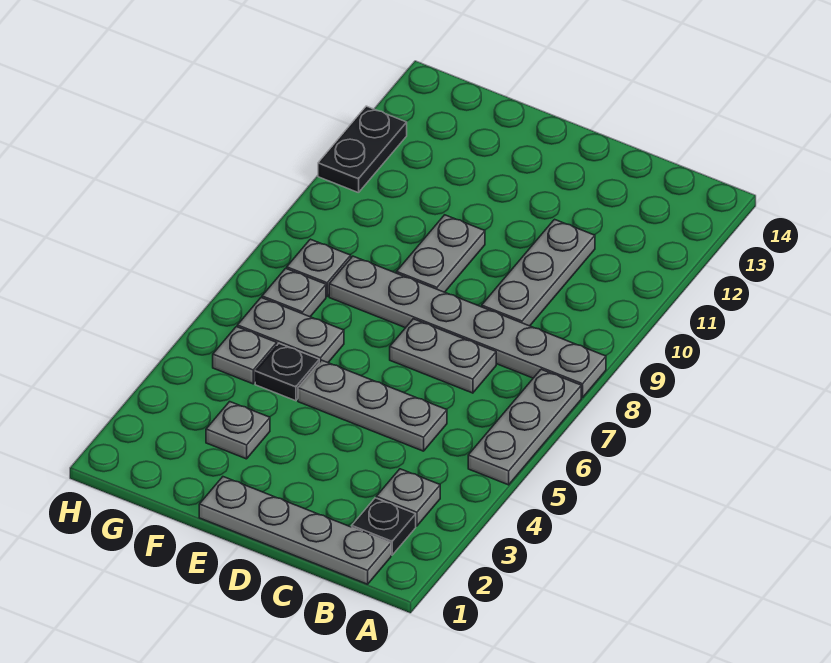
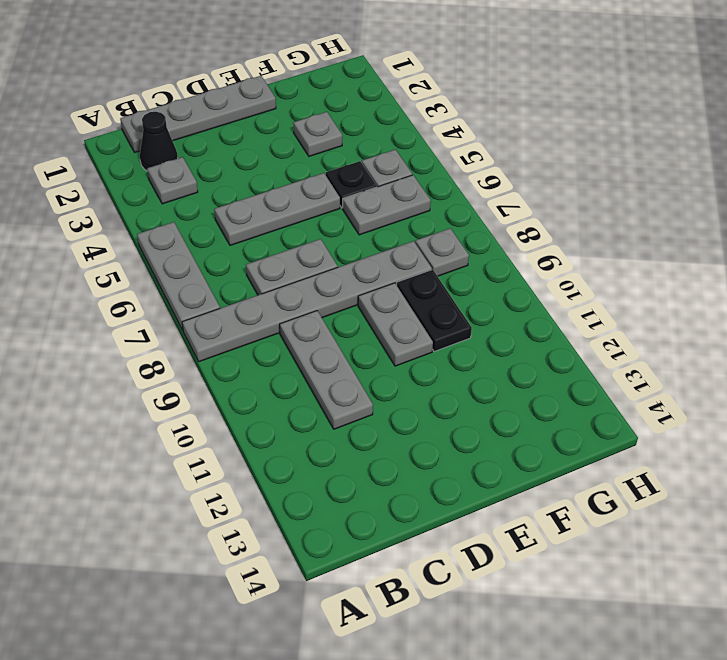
black 1x1 plate [352,498,416,555] -> black 1x1 cone [140,112,178,171]
grey 1x1 plate [262,268,326,317] -> none
black 1x2 plate [318,106,407,193] -> black 1x2 plate moved to [397,269,472,352]

